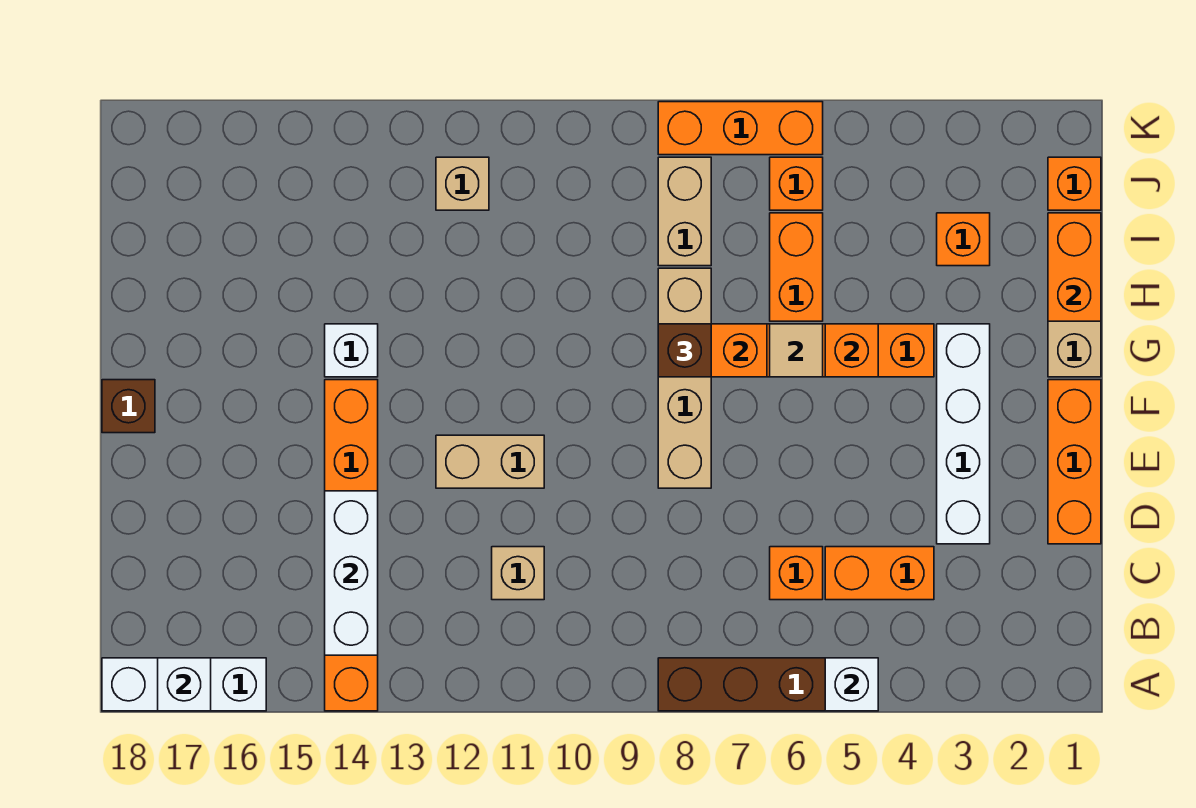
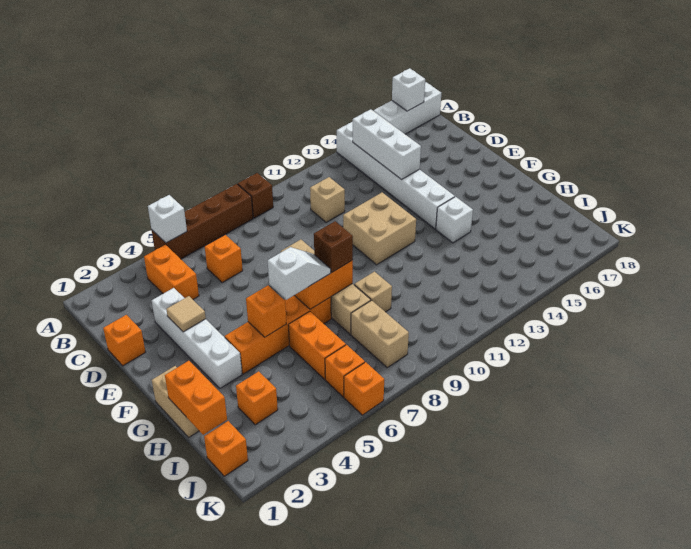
orange 1x6 brick [325,380,378,711] -> white 1x6 brick [337,122,455,229]
orange 1x2 brick [825,547,934,600] -> orange 1x2 brick turned to [144,245,199,299]
orange 1x3 brick [1048,380,1101,544] -> orange 1x1 brick [103,315,145,366]
tan 1x2 brick [436,435,544,488] -> tan 2x2 brick [343,193,416,265]
brown 1x1 brick [102,380,155,433] -> brown 1x1 brick moved to [238,173,273,218]
tan 1x1 tile [770,324,823,377] -> tan 1x1 tile moved to [166,296,206,332]
none -> white 1x2 slope [268,247,331,300]
tan 1x1 brick [436,157,489,210] -> tan 1x1 brick moved to [354,272,392,312]
orange 1x3 brick [658,102,823,155] -> orange 1x1 brick [344,362,384,415]

